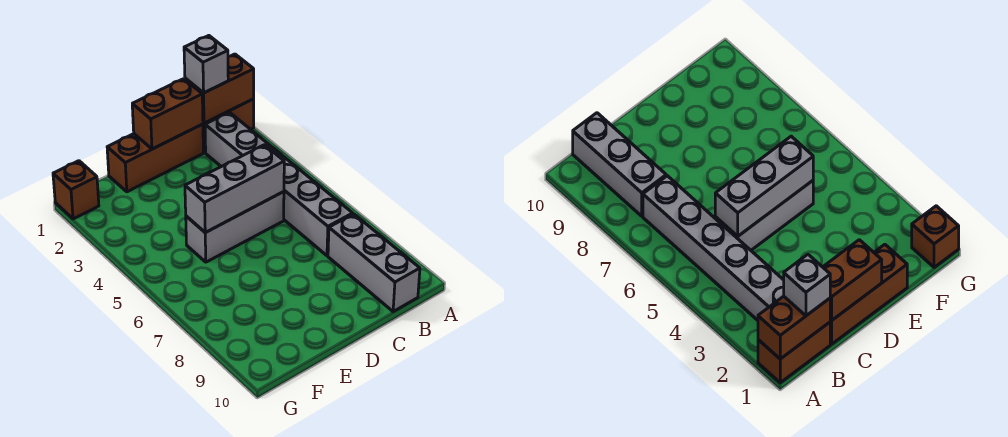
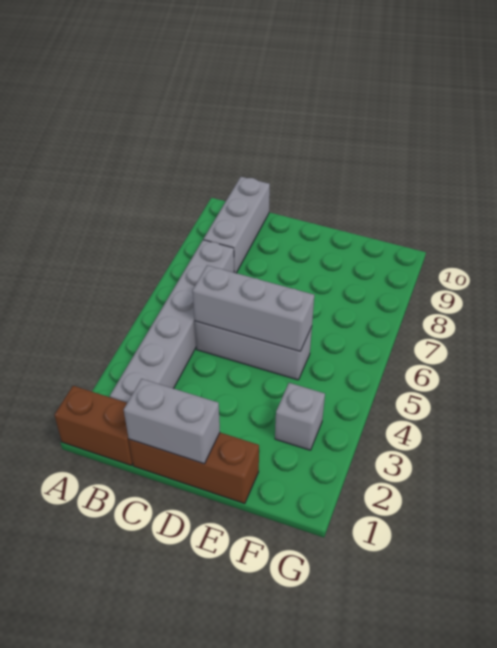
brown 1x2 brick [185,54,254,123] -> none
grey 1x1 brick [184,36,228,93] -> grey 1x1 brick moved to [275,383,325,450]
brown 1x2 brick [132,79,203,149] -> grey 1x2 brick [124,379,220,464]
brown 1x1 brick [53,161,99,219] -> none

